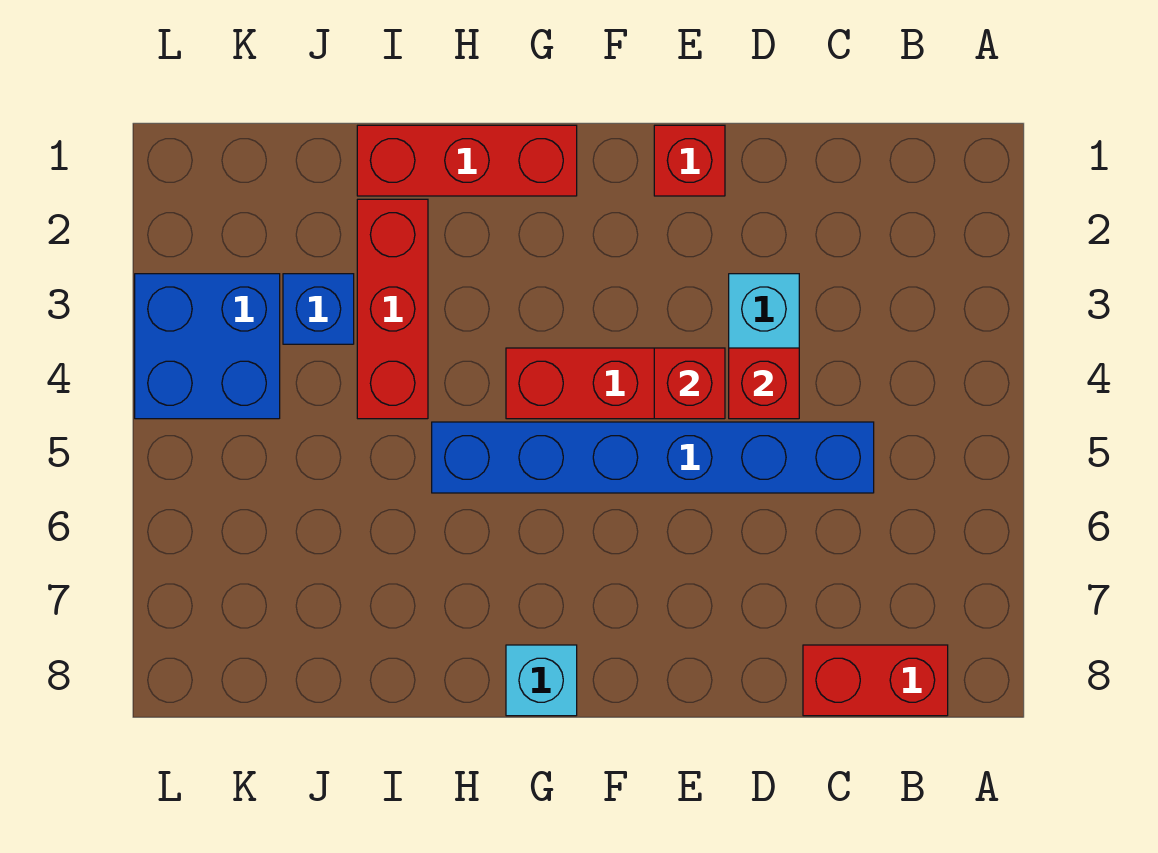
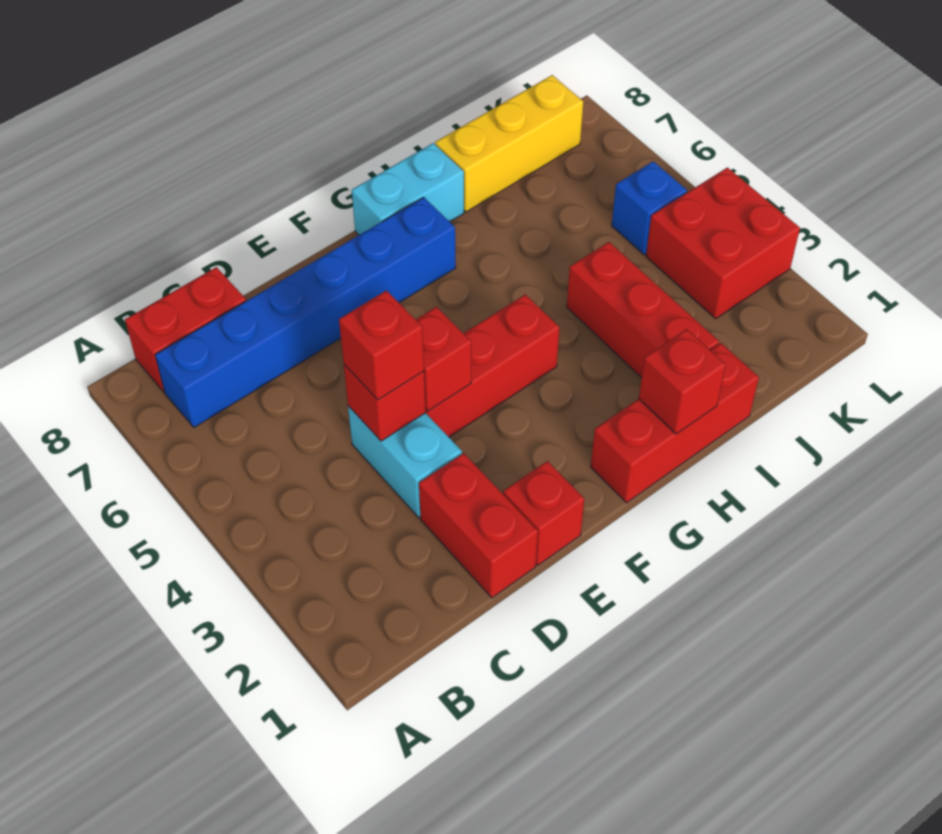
blue 1x6 brick [432,422,874,493] -> blue 1x6 brick moved to [155,197,456,427]
none -> red 1x2 brick [419,453,538,598]
none -> red 1x1 brick [339,290,424,400]
cyan 1x1 brick [506,645,577,716] -> cyan 1x2 brick [352,143,464,235]
none -> red 1x1 brick [639,329,726,434]
none -> yellow 1x3 brick [435,75,583,212]
blue 1x1 brick [283,274,354,344] -> blue 1x1 brick moved to [612,161,687,255]
blue 2x2 brick [135,274,280,419] -> red 2x2 brick [646,167,800,319]

